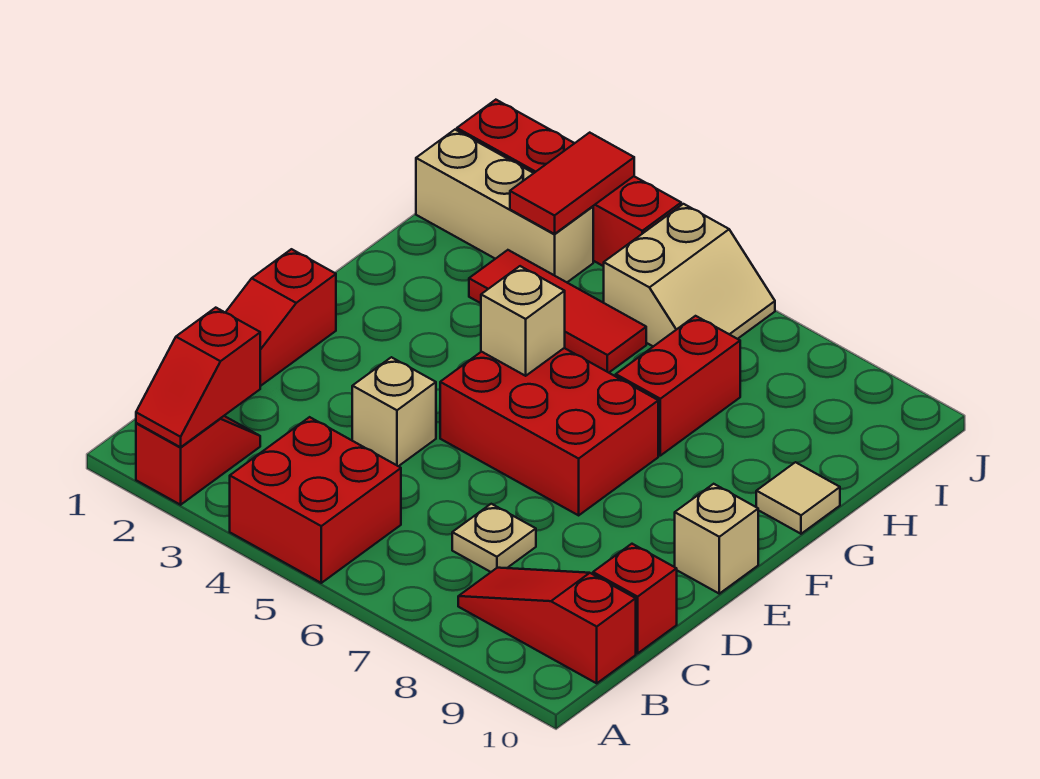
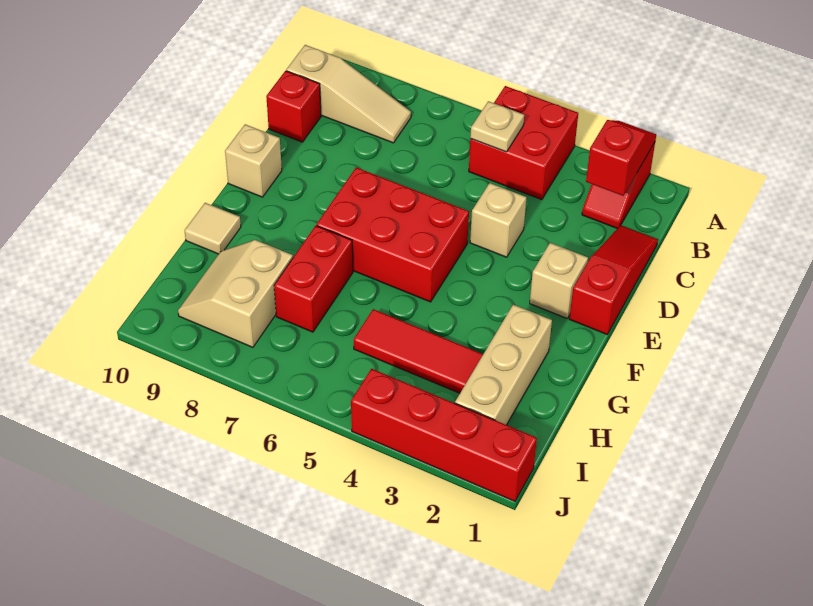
red 1x3 slope [458,568,636,683] -> tan 1x3 slope [286,45,411,143]
tan 1x1 plate [452,504,536,572] -> tan 1x1 plate moved to [470,101,524,152]
tan 1x1 brick [481,266,565,376] -> tan 1x1 brick moved to [530,243,588,318]
tan 1x3 brick [416,130,593,282] -> tan 1x3 brick turned to [455,305,552,425]
red 1x2 tile [510,133,634,234] -> none
tan 2x2 slope [604,204,775,346] -> tan 2x2 slope moved to [178,240,293,347]

